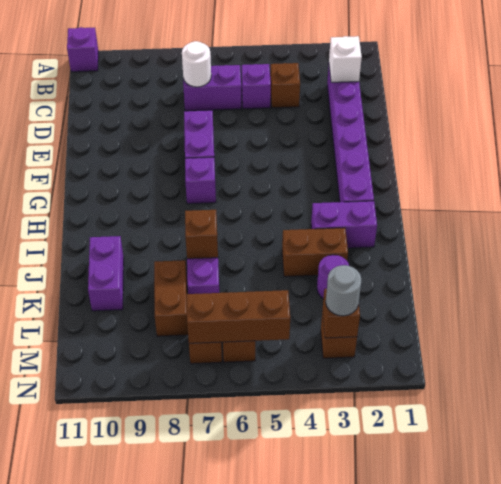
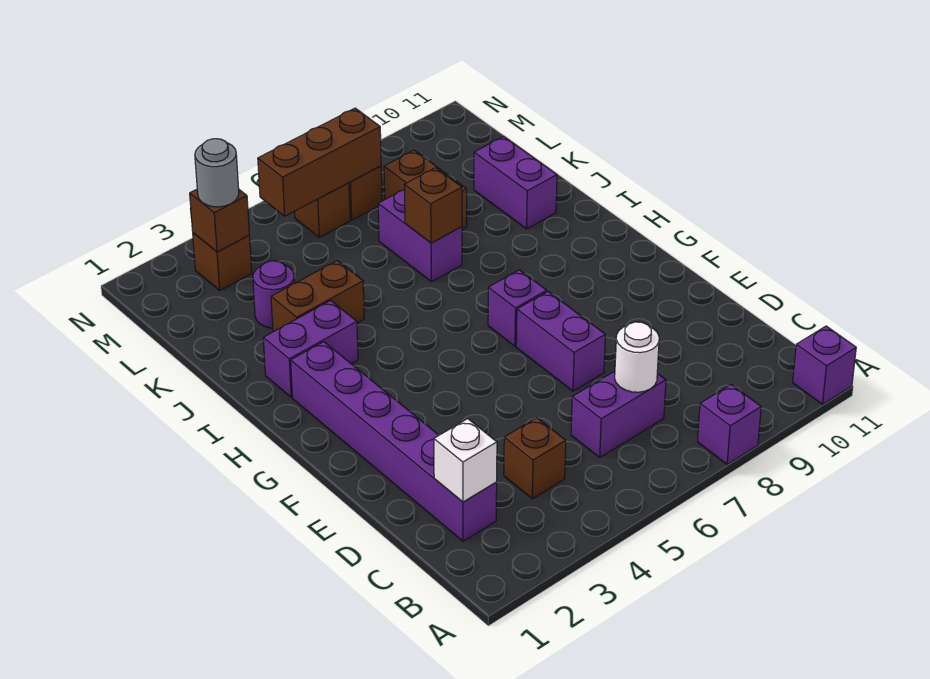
purple 1x1 brick [242,64,271,109] -> purple 1x1 brick moved to [698,385,761,464]

